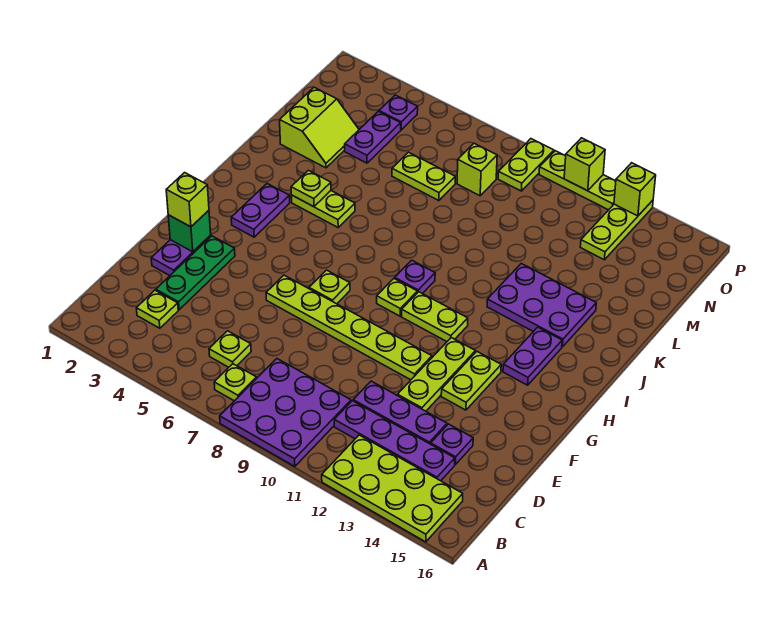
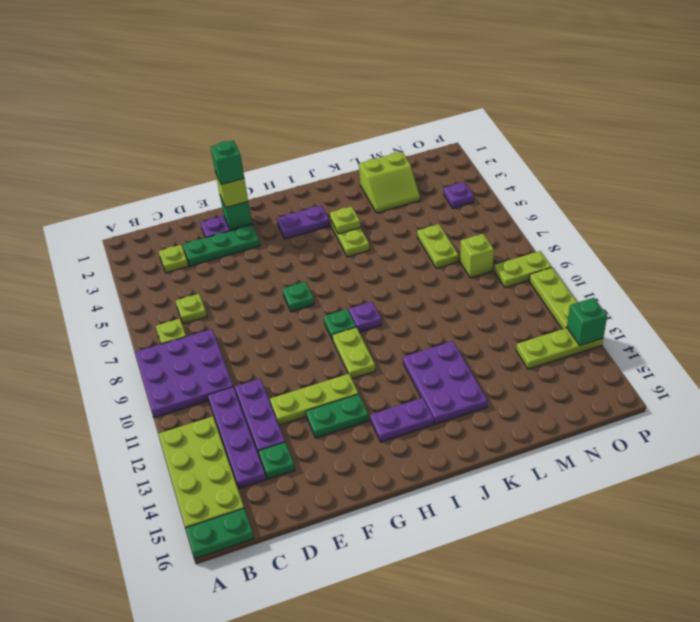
none -> green 1x2 plate [186,508,254,559]
purple 1x1 plate [431,424,473,465] -> green 1x1 plate [258,442,295,479]
none -> green 1x1 brick [211,140,244,184]
lime 1x6 plate [266,275,432,380] -> none
lime 1x2 plate [441,352,501,410] -> green 1x2 plate [306,394,369,438]
lime 1x1 plate [309,270,350,304] -> green 1x1 plate [283,282,314,312]
lime 1x1 plate [377,279,417,316] -> green 1x1 plate [324,309,356,340]
purple 1x2 plate [345,111,401,163] -> none
lime 1x1 brick [564,138,605,191] -> none
lime 1x1 brick [614,163,656,216] -> green 1x1 brick [567,298,607,346]

